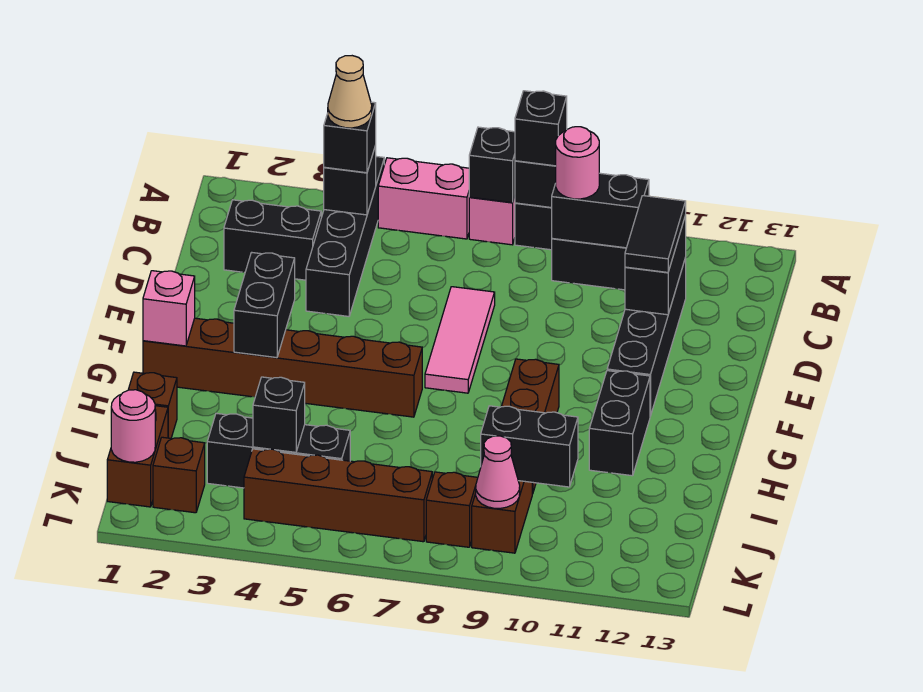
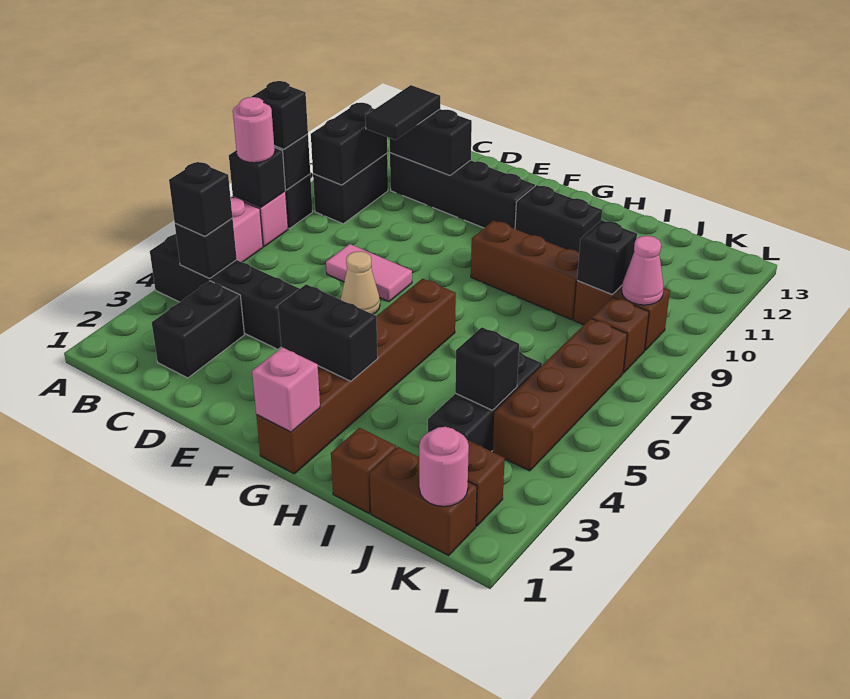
tan 1x1 cone [328,56,372,128] -> tan 1x1 cone moved to [341,251,380,314]
pink 1x1 round brick [556,127,599,199] -> pink 1x1 round brick moved to [233,97,275,163]
black 1x2 tile [625,196,686,272] -> black 1x2 tile turned to [365,85,440,140]
pink 1x3 tile [425,287,495,393] -> pink 1x2 tile [326,244,412,302]
black 1x2 brick [481,406,578,487] -> black 1x1 brick [577,220,637,295]

